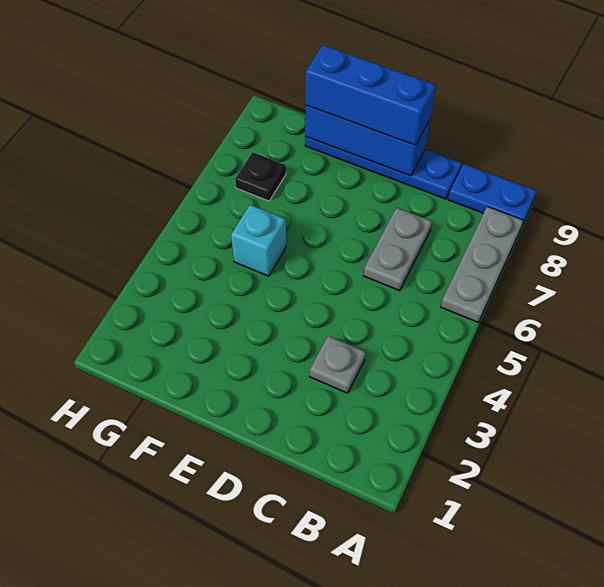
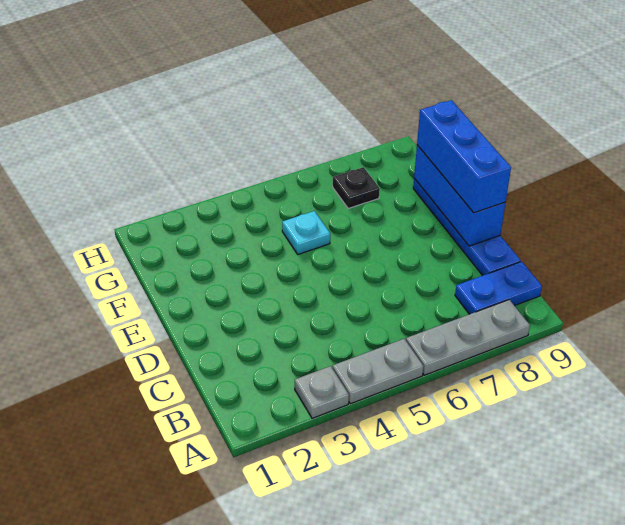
blue 1x2 plate [448,164,537,225] -> blue 1x2 plate turned to [455,262,542,314]
grey 1x1 plate [310,336,366,393] -> grey 1x1 plate moved to [295,366,349,418]
grey 1x2 plate [364,208,432,291] -> grey 1x2 plate moved to [332,339,424,404]
cyan 1x1 brick [231,205,286,276] -> cyan 1x1 plate [282,211,330,254]

